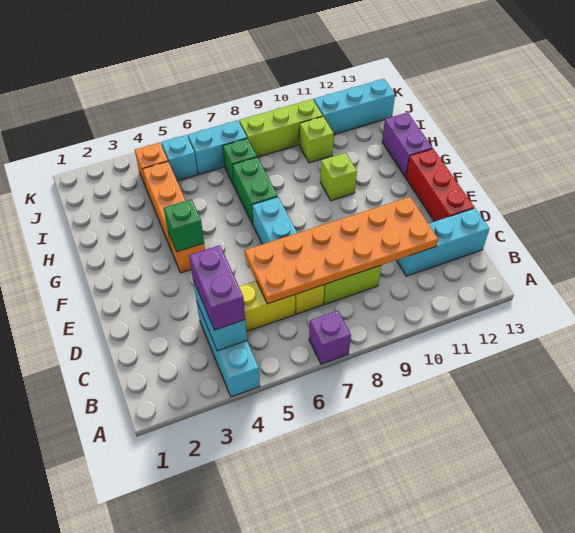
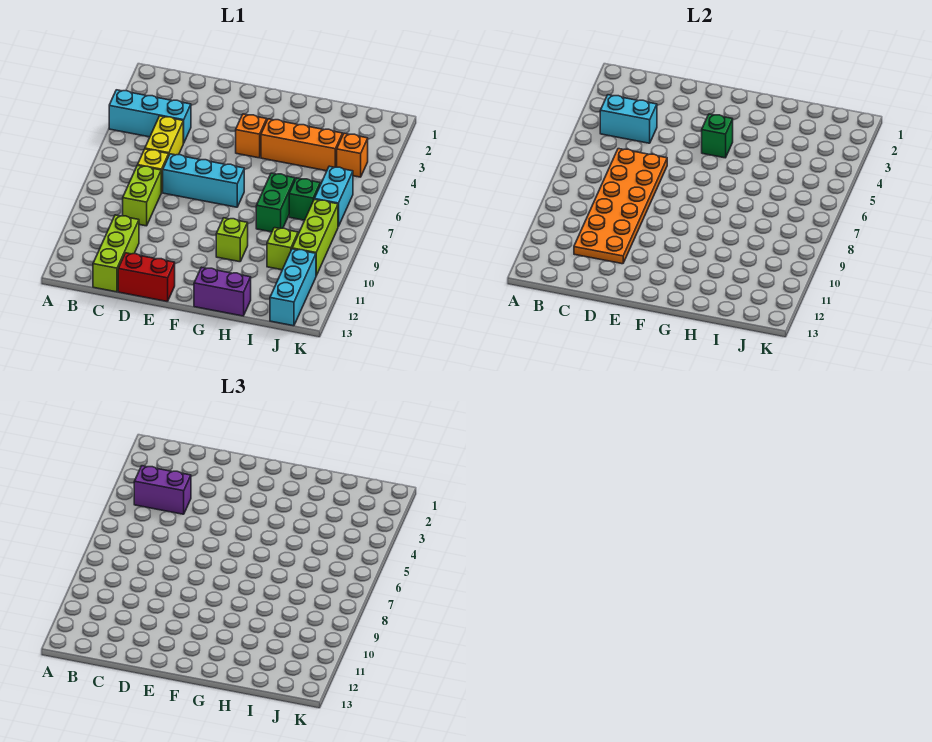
purple 1x1 brick [309,311,351,364] -> none
cyan 1x3 brick [397,208,489,276] -> lime 1x3 brick [93,215,139,292]
red 1x3 brick [406,149,474,222] -> red 1x2 brick [118,253,175,302]
green 1x2 brick [232,157,278,225] -> green 1x2 brick turned to [256,173,295,232]
cyan 1x1 brick [161,135,198,181] -> none

